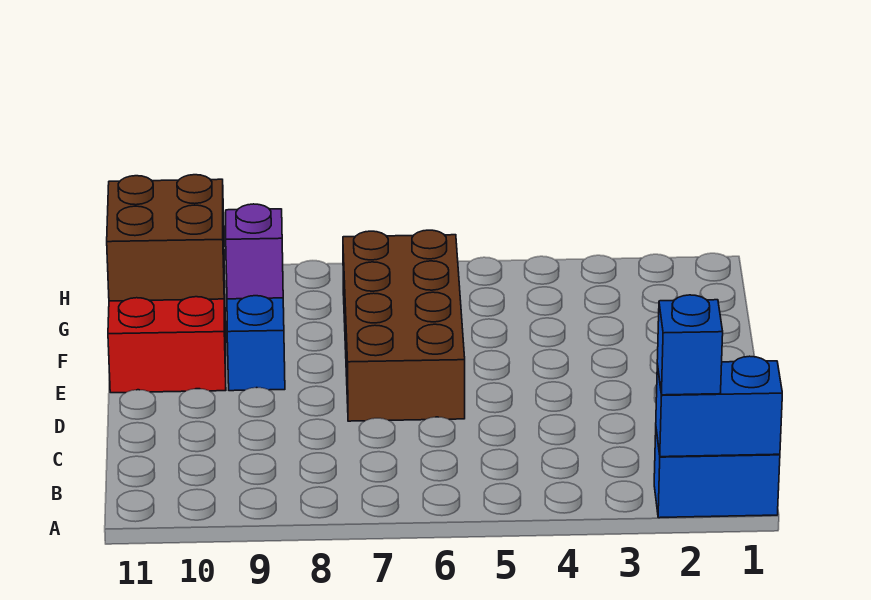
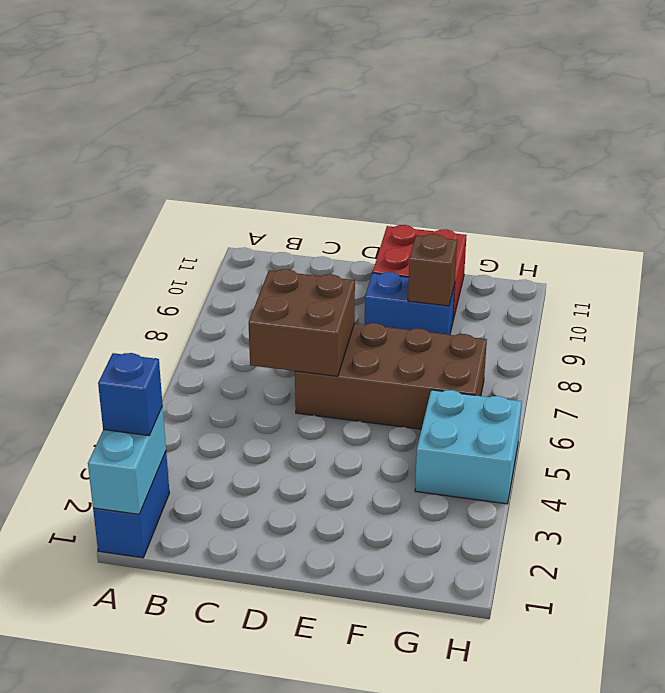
blue 1x2 brick [656,356,782,457] -> cyan 1x2 brick [88,406,166,514]
purple 1x1 brick [226,204,283,299] -> brown 1x1 brick [408,234,457,306]
brown 2x2 brick [107,175,224,301] -> brown 2x2 brick moved to [249,269,355,376]
none -> cyan 2x2 brick [415,390,522,504]

